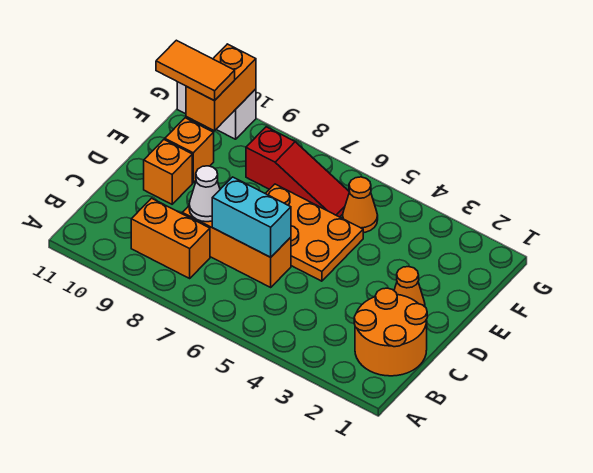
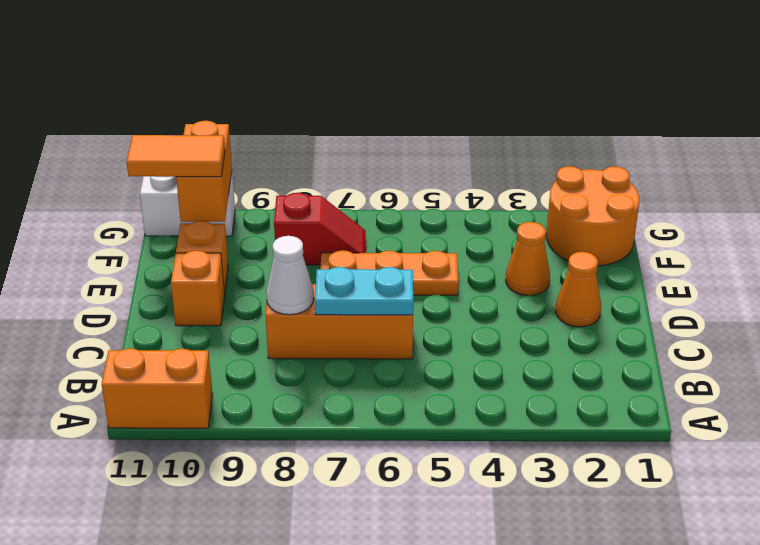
orange 2x2 round brick [354,288,427,376] -> orange 2x2 round brick moved to [546,166,640,266]
orange 1x2 brick [131,198,210,278] -> orange 1x2 brick moved to [102,348,213,428]
cyan 1x2 brick [212,177,291,257] -> cyan 1x2 plate [315,267,413,315]
orange 2x3 plate [266,184,363,281] -> orange 1x3 plate [320,250,458,295]
orange 1x1 cone [343,177,378,233] -> orange 1x1 cone moved to [506,222,550,295]
red 1x3 slope [246,127,349,217] -> red 1x2 slope [274,193,366,265]

